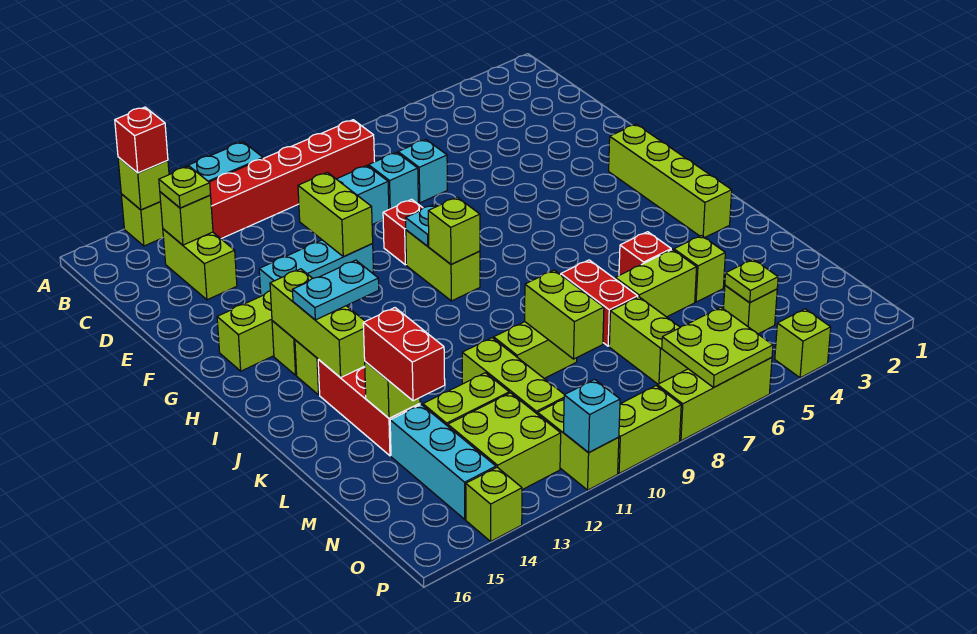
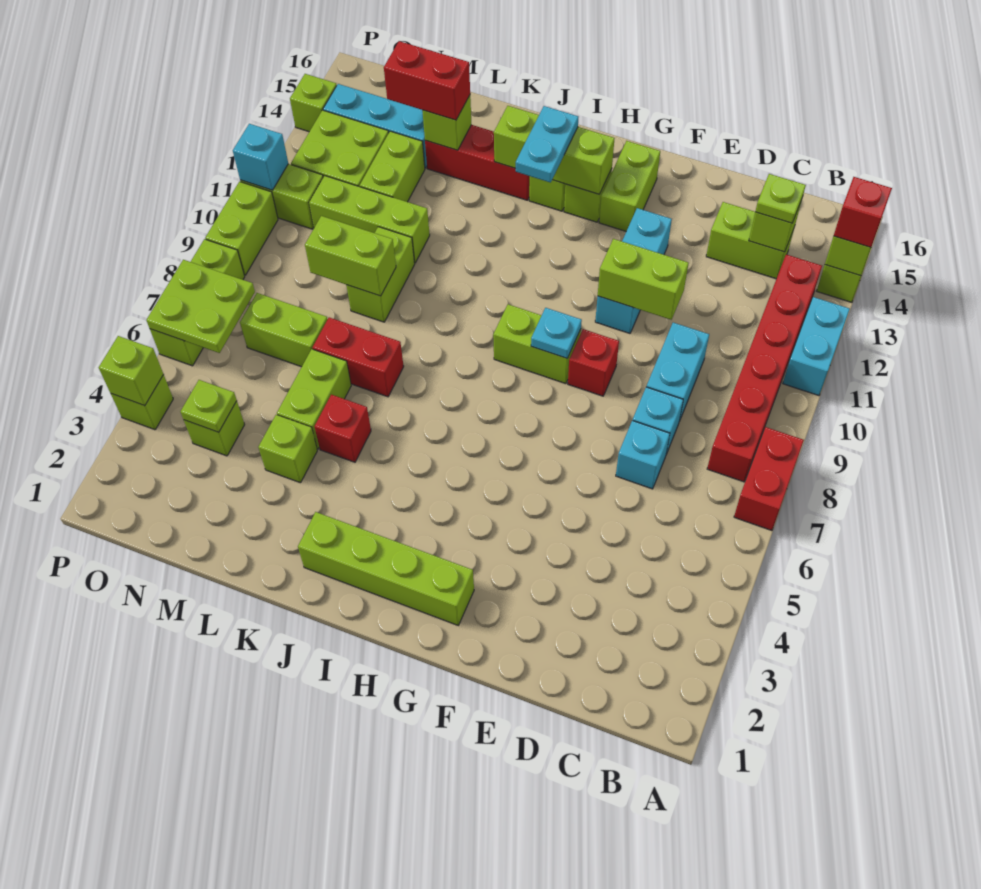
none -> red 1x2 brick [734,427,804,530]
lime 1x1 brick [428,197,480,264] -> lime 1x1 brick moved to [99,336,164,406]

